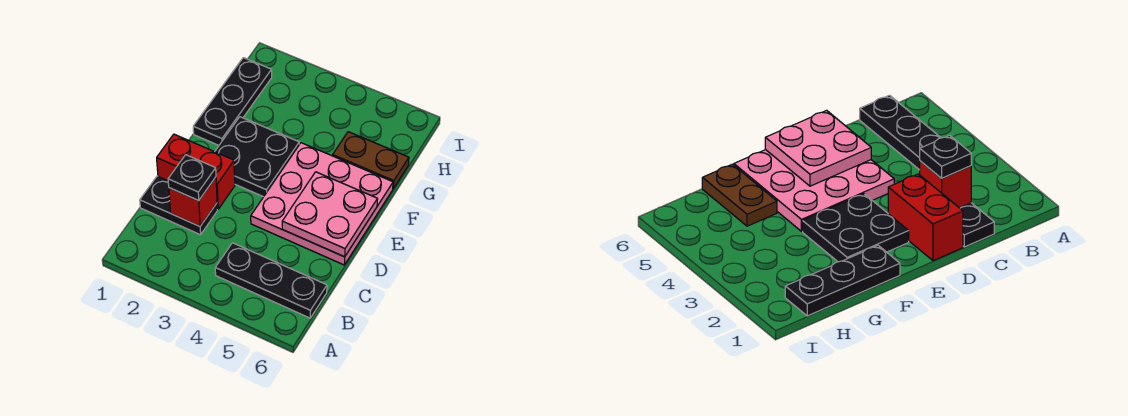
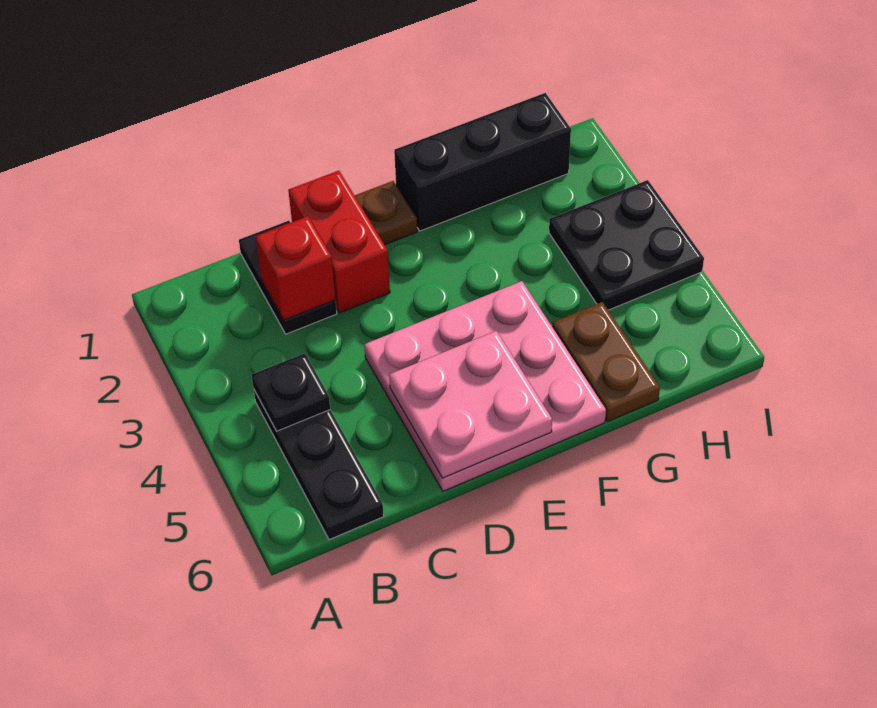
black 1x1 plate [168,155,216,201] -> black 1x1 plate moved to [252,353,330,431]
none -> brown 1x1 plate [355,181,417,245]
black 2x2 plate [215,117,299,197] -> black 2x2 plate moved to [549,180,704,310]
black 1x3 plate [193,58,272,145] -> black 1x3 brick [394,93,571,231]

